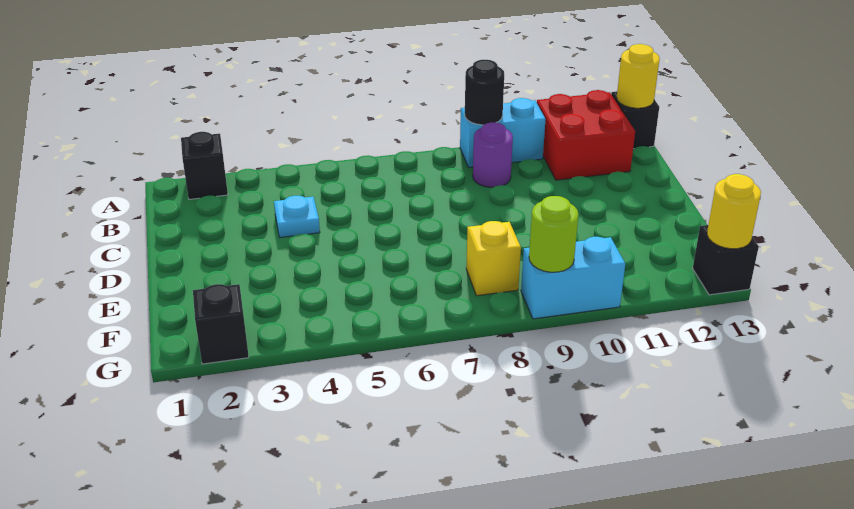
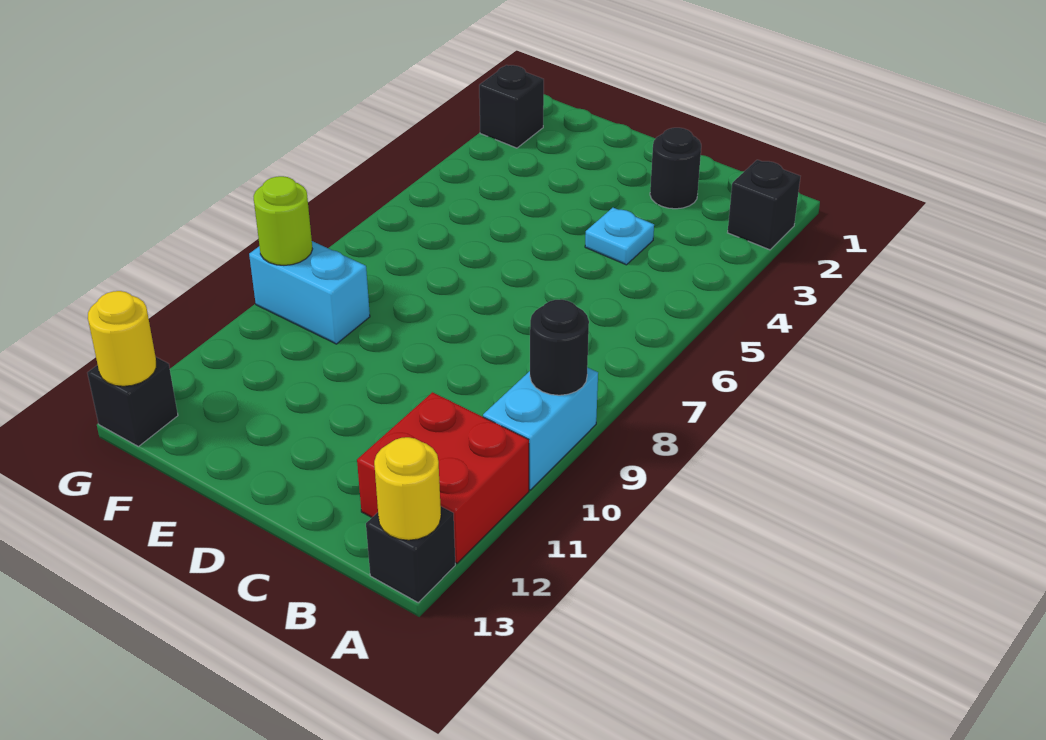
purple 1x1 round brick [473,122,513,187] -> none
none -> black 1x1 round brick [650,128,701,209]
yellow 1x1 brick [466,221,521,296] -> none
cyan 1x2 brick [521,237,625,319] -> cyan 1x2 brick turned to [249,241,370,344]

